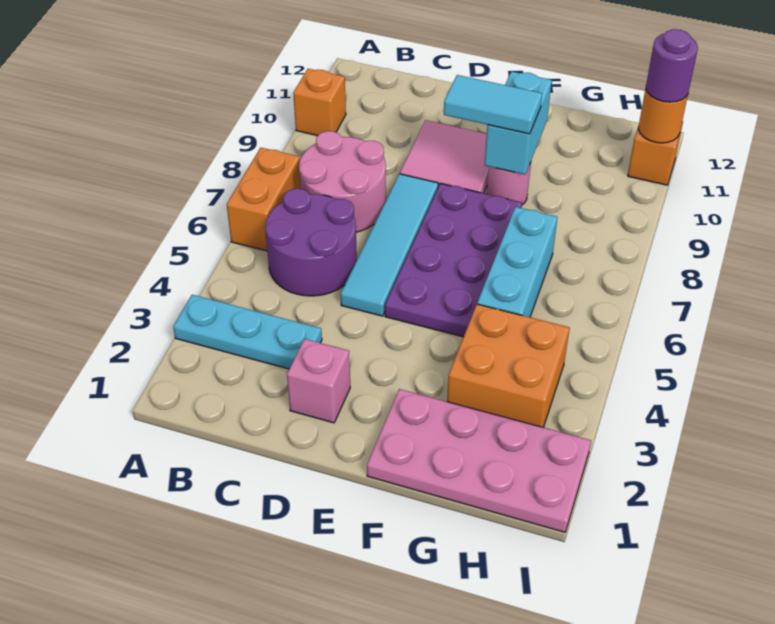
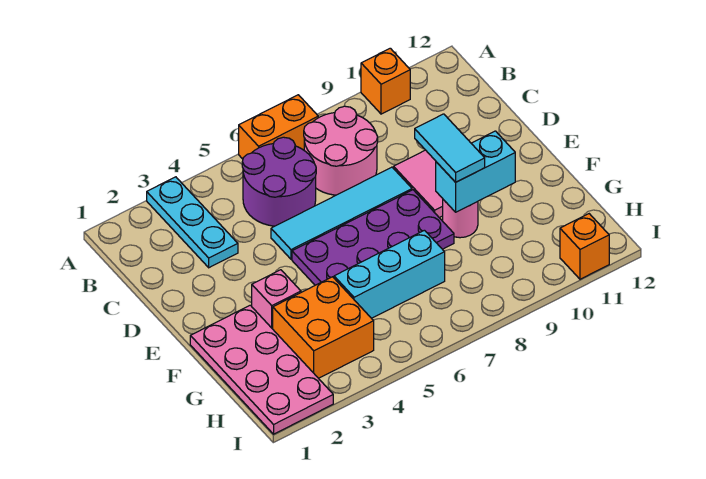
pink 1x1 brick [287,339,350,423] -> pink 1x1 brick moved to [252,270,301,329]
orange 1x1 round brick [639,88,688,143] -> none
purple 1x1 round brick [646,29,698,102] -> none

